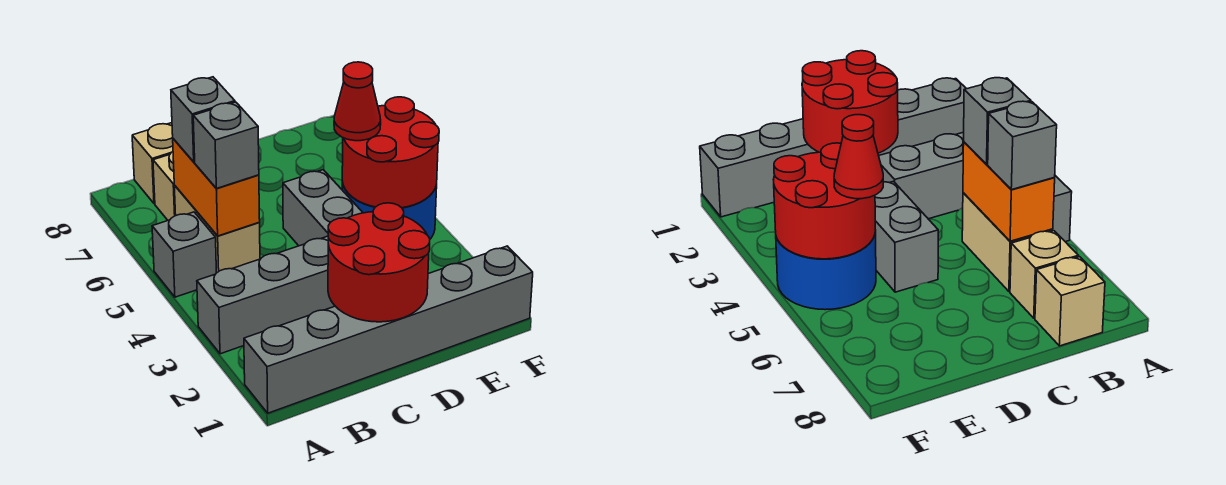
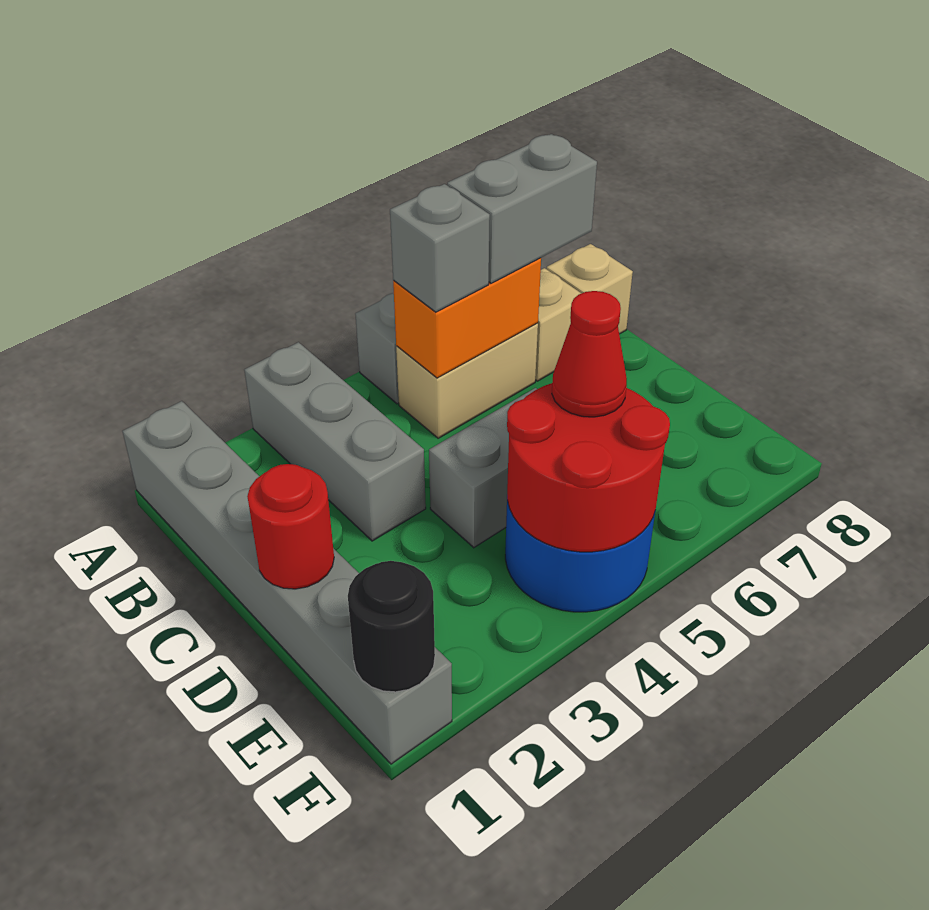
grey 1x1 brick [171,77,235,162] -> grey 1x2 brick [447,134,597,283]
red 2x2 round brick [328,203,430,322] -> red 1x1 round brick [247,464,334,589]
none -> black 1x1 round brick [348,561,435,692]

